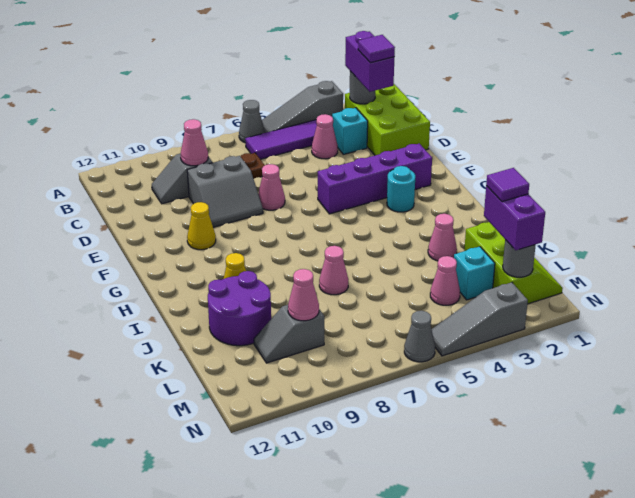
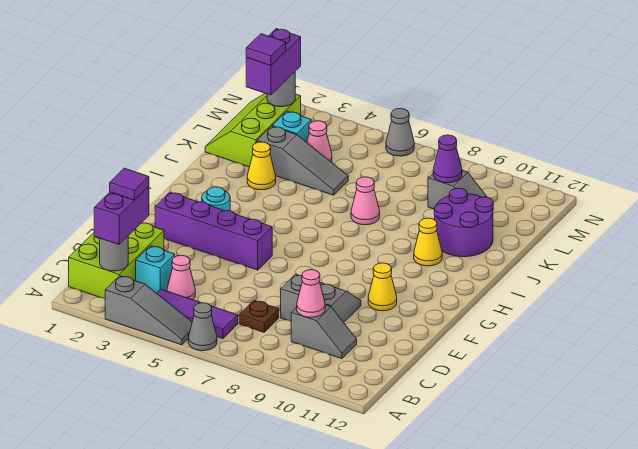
pink 1x1 cone [258,164,285,210] -> none
pink 1x1 cone [428,214,457,261] -> yellow 1x1 cone [247,142,276,190]
pink 1x1 cone [288,269,319,321] -> purple 1x1 cone [433,135,462,183]
grey 1x3 slope [432,282,528,356] -> grey 1x3 slope moved to [257,126,348,195]

